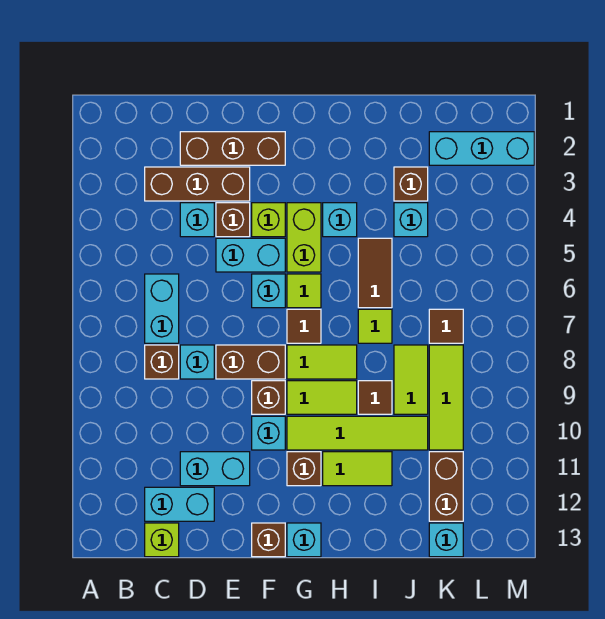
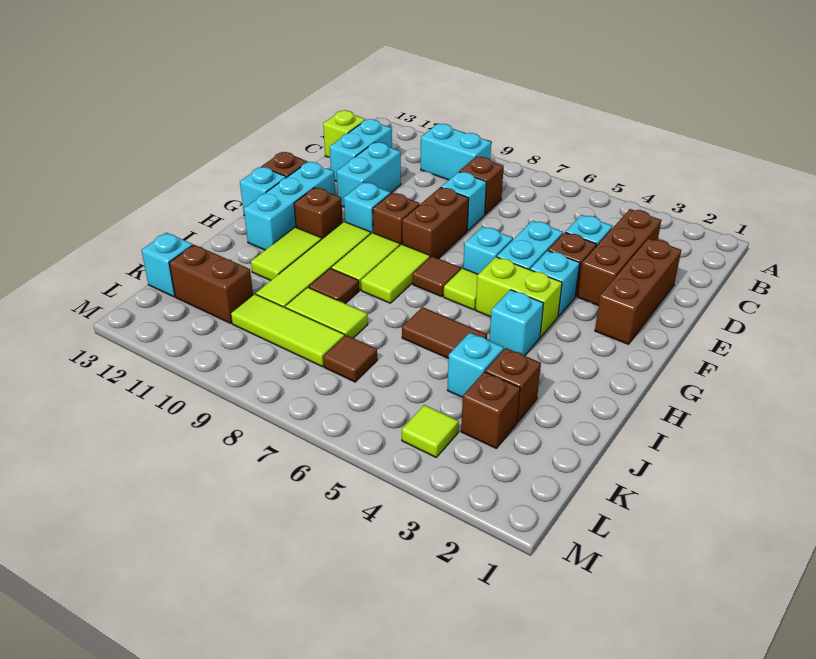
cyan 1x2 brick [145,274,179,343] -> cyan 1x2 brick moved to [421,124,491,180]
lime 1x1 brick [252,203,285,237] -> cyan 1x1 brick [530,251,580,316]
lime 1x1 tile [358,309,392,343] -> lime 1x1 tile moved to [402,405,459,457]
cyan 1x3 brick [429,132,534,165] -> cyan 1x3 brick moved to [244,162,335,250]
none -> brown 1x1 brick [461,372,520,448]

